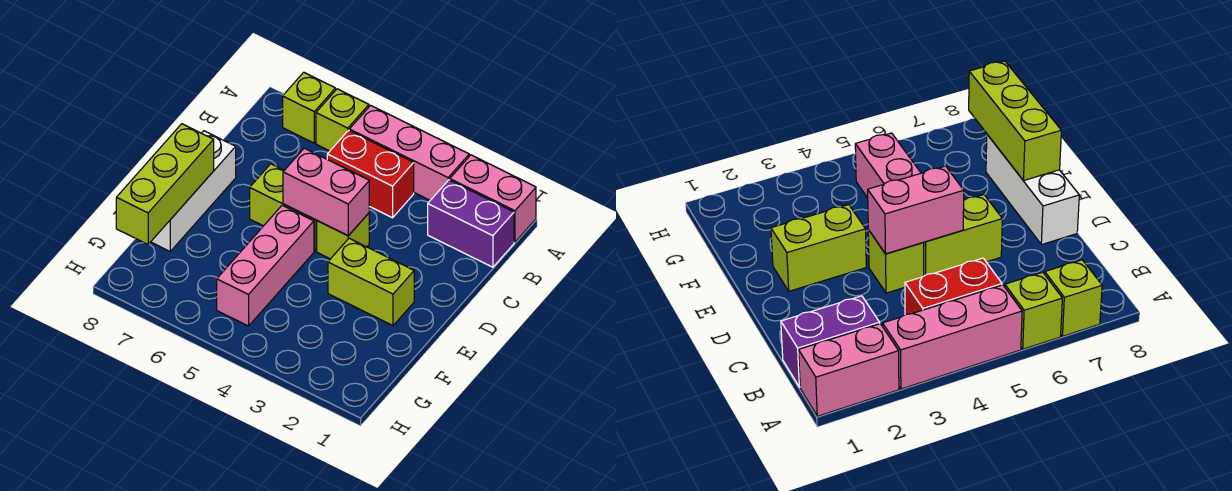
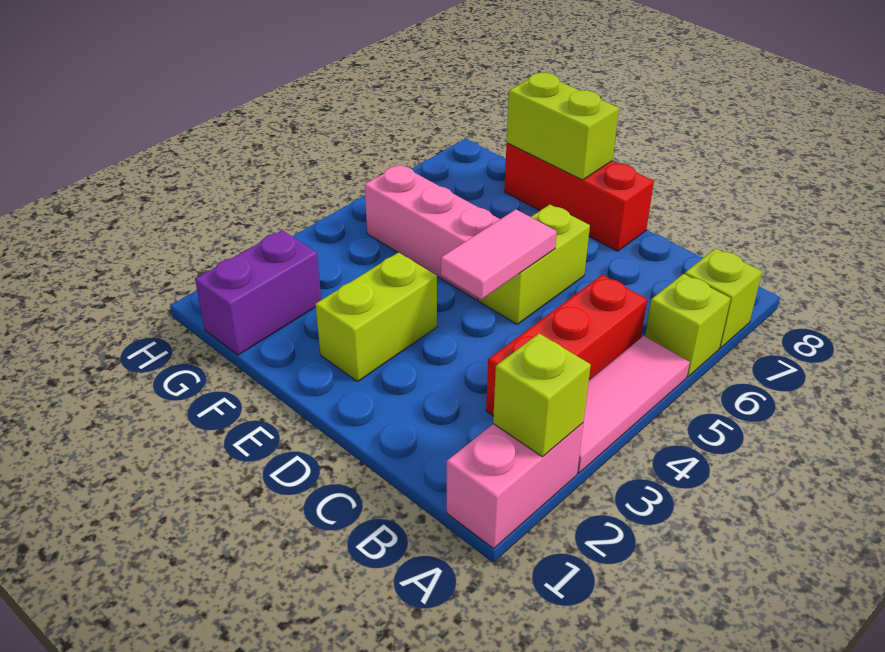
pink 1x3 brick [349,105,469,200] -> pink 1x3 tile [577,336,690,473]
purple 1x2 brick [428,180,514,267] -> purple 1x2 brick moved to [195,230,321,355]
red 1x2 brick [327,130,414,218] -> red 1x3 brick [486,275,647,416]
lime 1x1 brick [317,213,369,259] -> lime 1x1 brick moved to [493,333,591,457]
pink 1x2 brick [283,148,369,236] -> pink 1x2 tile [441,209,557,299]
white 1x3 brick [151,131,236,251] -> red 1x3 brick [504,143,654,251]
lime 1x3 brick [116,124,214,244] -> lime 1x2 brick [507,73,619,180]

